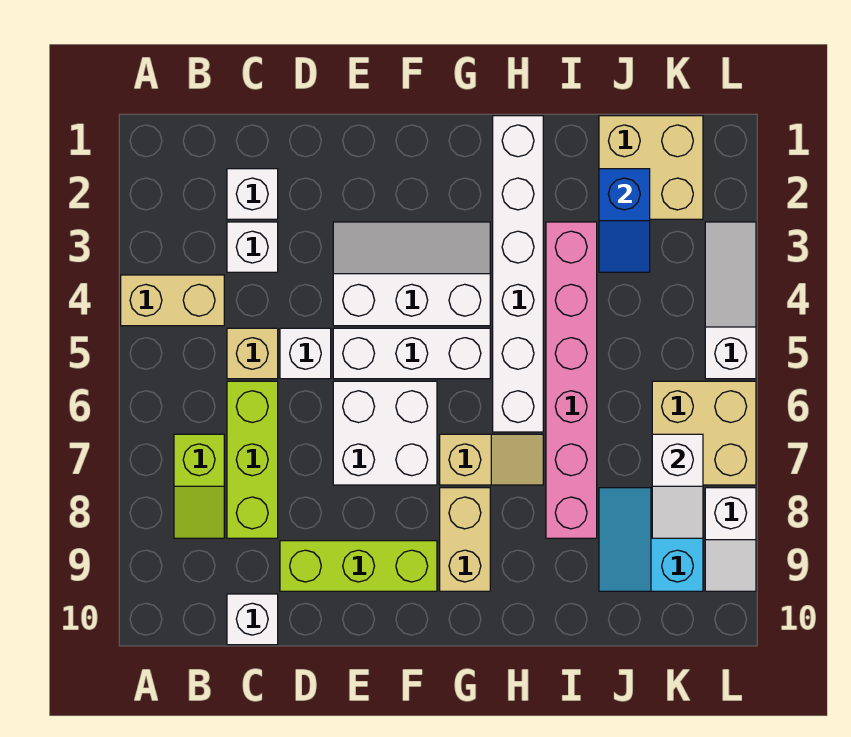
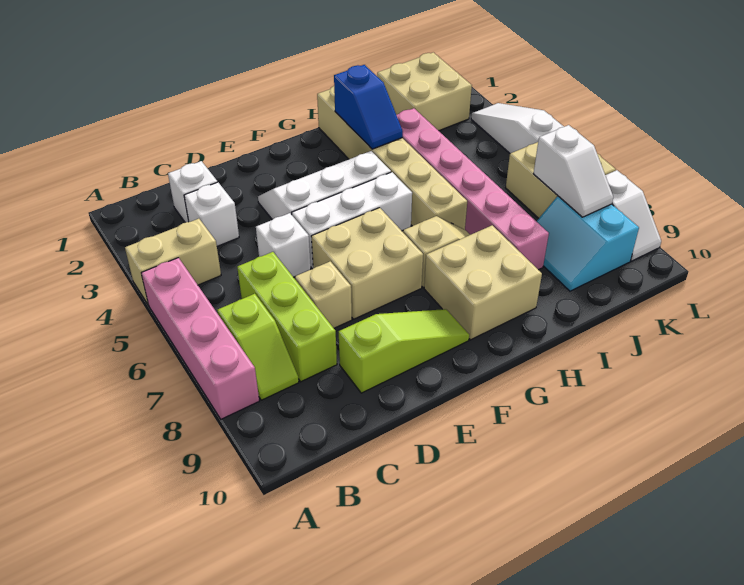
none -> pink 1x4 brick [141,258,259,419]
tan 1x1 brick [227,328,278,379] -> tan 1x1 brick moved to [295,261,352,328]
white 1x1 brick [227,594,278,645] -> none
lime 1x3 brick [280,541,437,591] -> lime 1x3 slope [339,309,469,393]
white 2x2 brick [333,381,437,485] -> tan 2x2 brick [311,208,423,319]
tan 1x2 brick [440,488,490,591] -> tan 2x2 brick [424,225,542,340]
white 1x6 brick [493,116,543,432] -> tan 1x6 brick [317,86,467,230]
blue 1x2 slope [599,169,650,272] -> blue 1x2 slope moved to [334,65,403,149]

